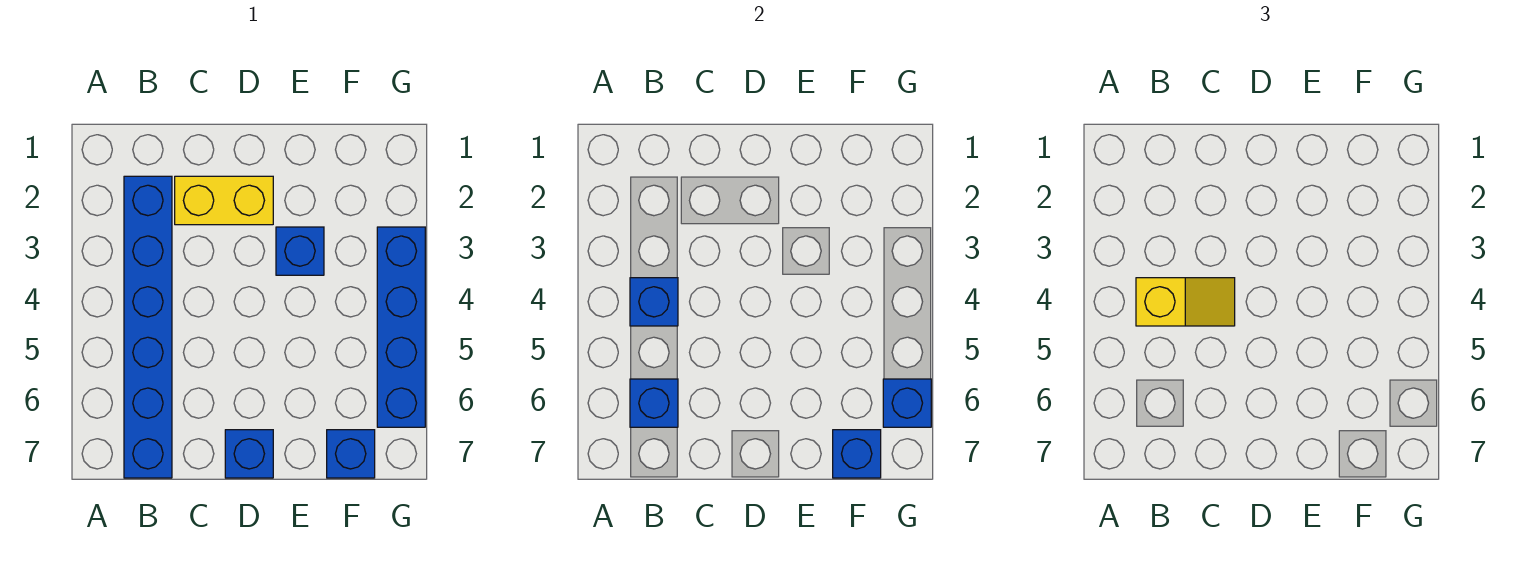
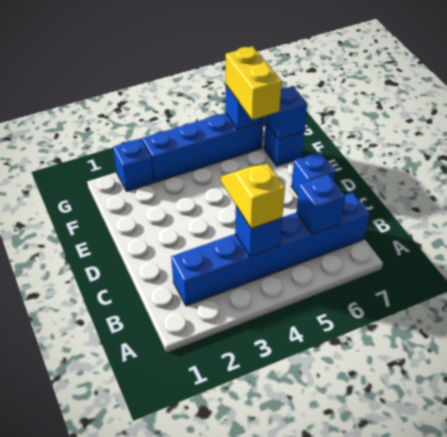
yellow 1x2 brick [175,176,273,225] -> yellow 1x2 brick moved to [226,46,282,120]
blue 1x1 brick [276,227,324,275] -> blue 1x1 brick moved to [113,138,154,191]

